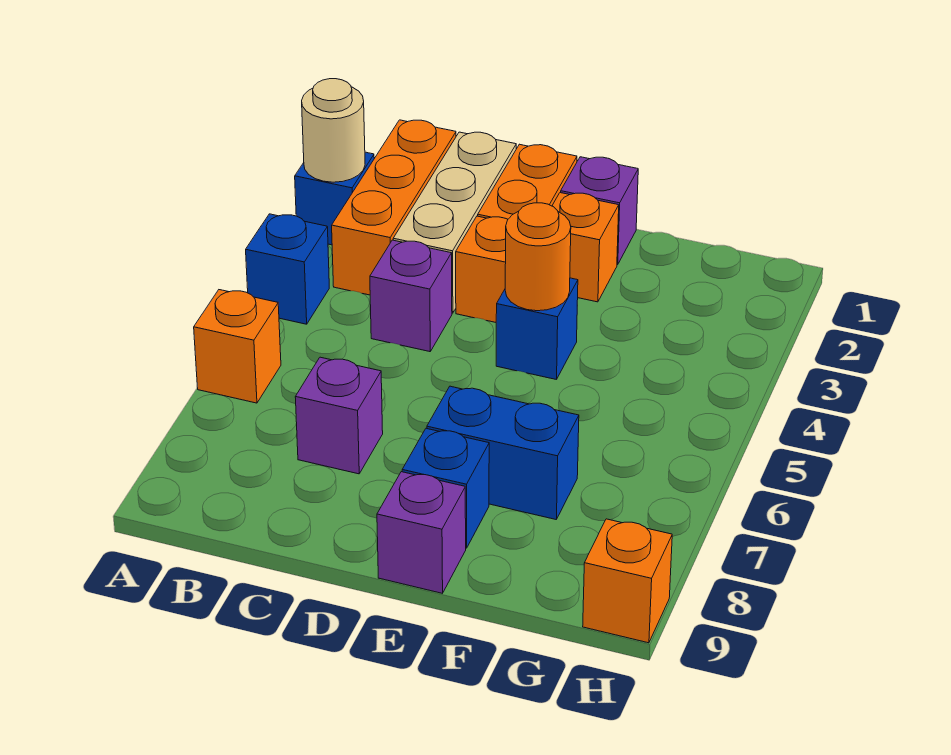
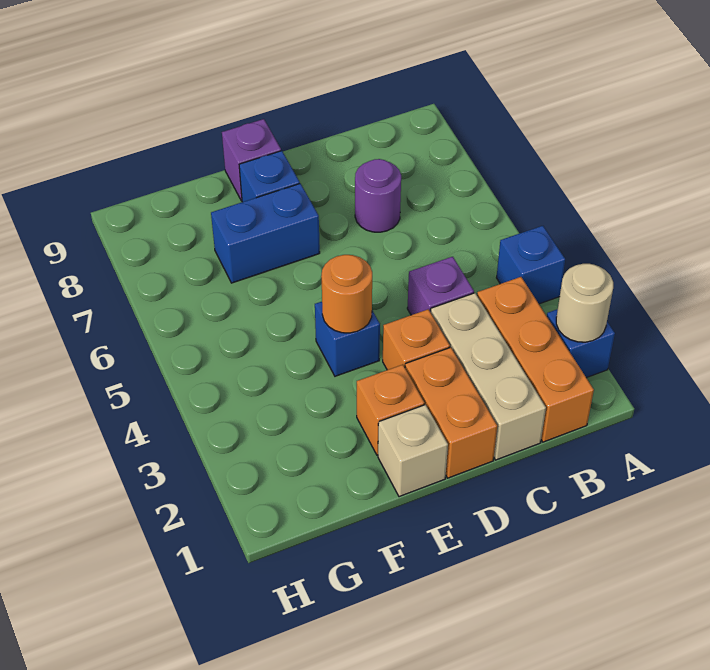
orange 1x1 brick [194,290,281,403] -> none
purple 1x1 brick [295,357,383,474] -> purple 1x1 round brick [355,159,401,232]
purple 1x1 brick [561,157,638,265] -> tan 1x1 brick [378,405,448,497]
orange 1x1 brick [583,519,672,643] -> none

